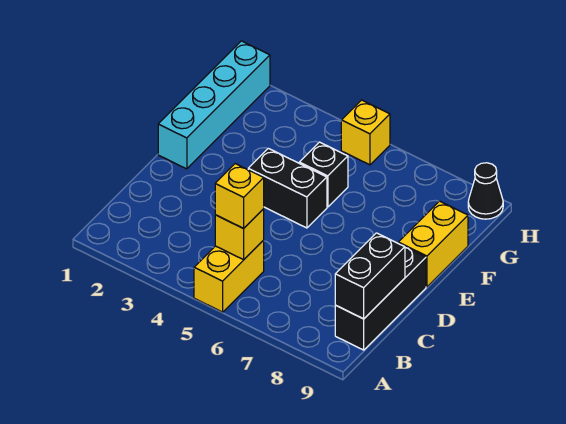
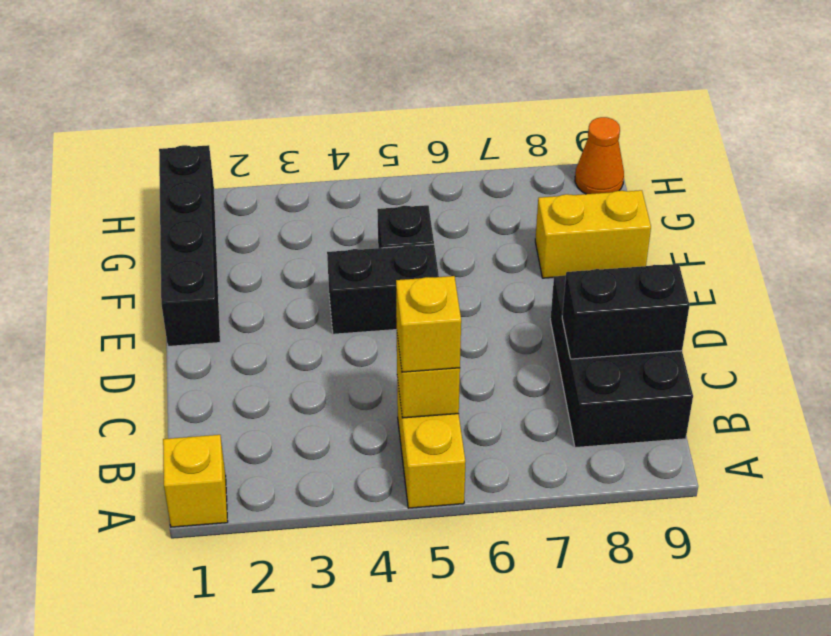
black 1x3 brick [335,247,426,350] -> black 2x3 brick [550,276,693,448]
black 1x2 brick [335,233,405,319] -> black 1x2 brick turned to [562,264,690,359]
cyan 1x4 brick [158,41,270,169] -> black 1x4 brick [159,145,220,346]
yellow 1x2 brick [398,201,468,287] -> yellow 1x2 brick turned to [535,190,651,278]
yellow 1x1 brick [341,100,390,165] -> yellow 1x1 brick moved to [163,435,228,527]
black 1x1 cone [468,163,503,219] -> orange 1x1 cone [575,117,624,194]

